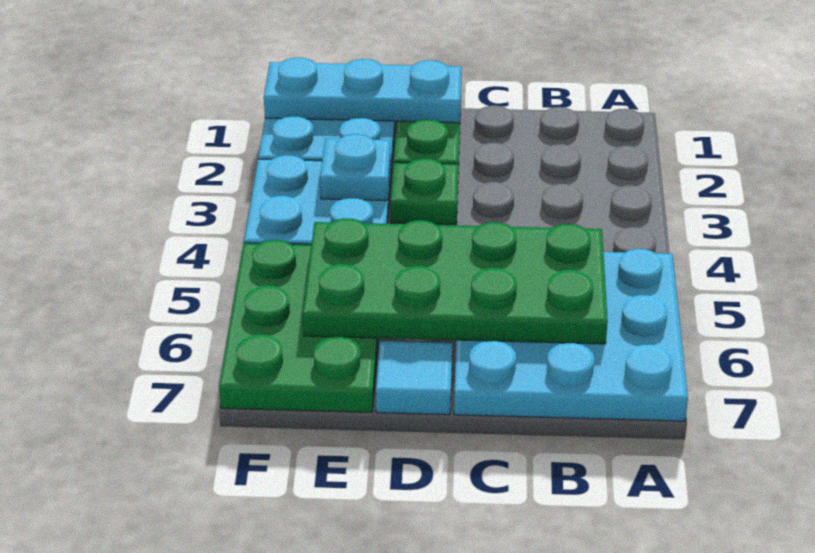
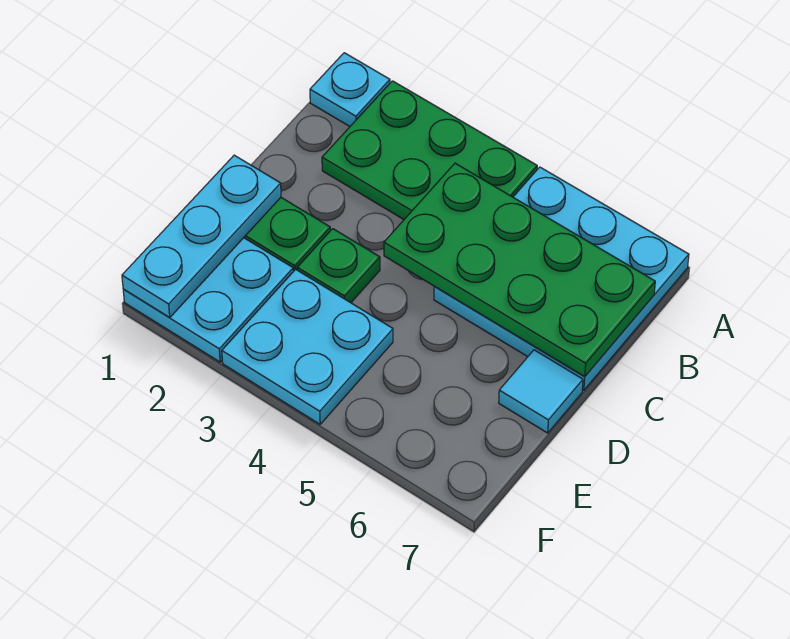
green 2x4 plate [303,218,608,344] -> green 2x4 plate turned to [384,163,655,376]
cyan 1x1 plate [320,134,390,201] -> cyan 1x1 plate moved to [310,53,390,126]
green 2x3 plate [219,240,378,412] -> green 2x3 plate moved to [322,81,537,219]

